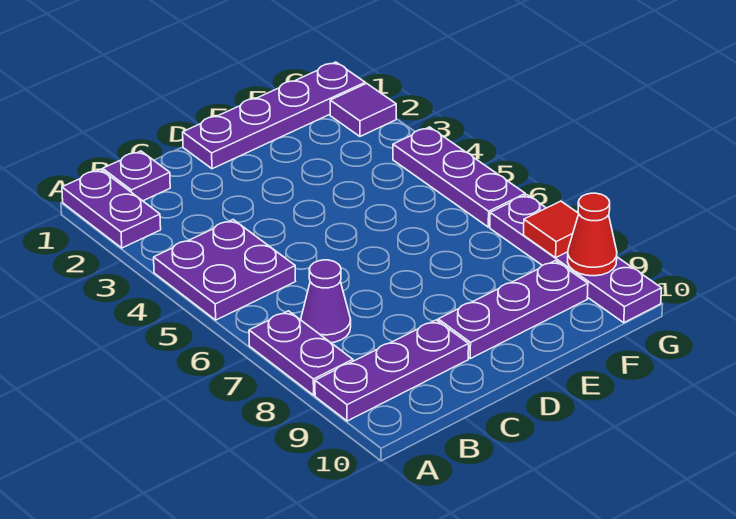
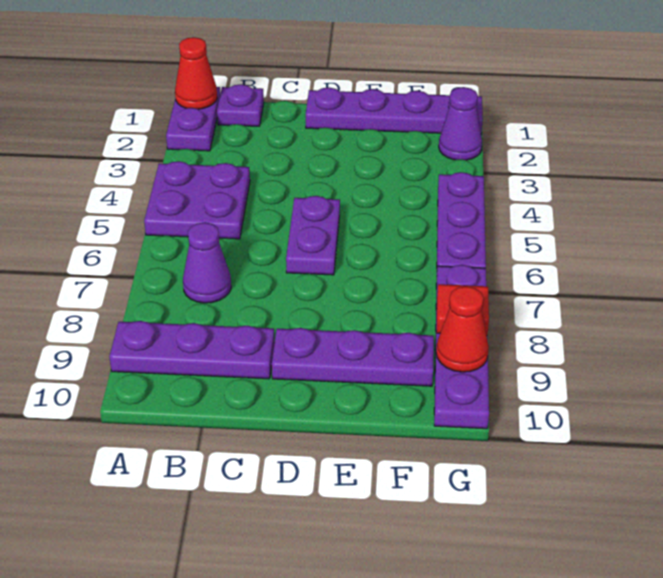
none -> red 1x1 cone [175,37,217,109]
purple 1x2 plate [249,311,353,395] -> purple 1x2 plate moved to [286,196,340,275]
purple 1x1 tile [330,83,396,136] -> purple 1x1 cone [439,87,482,160]

